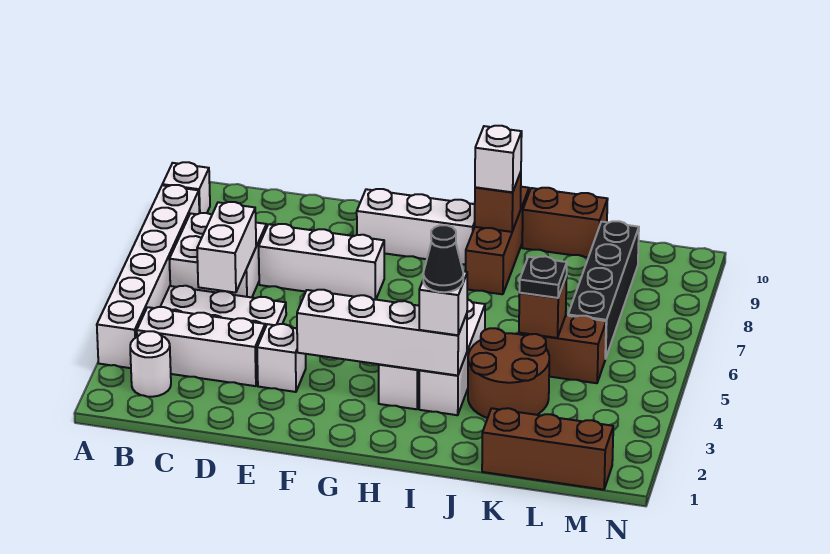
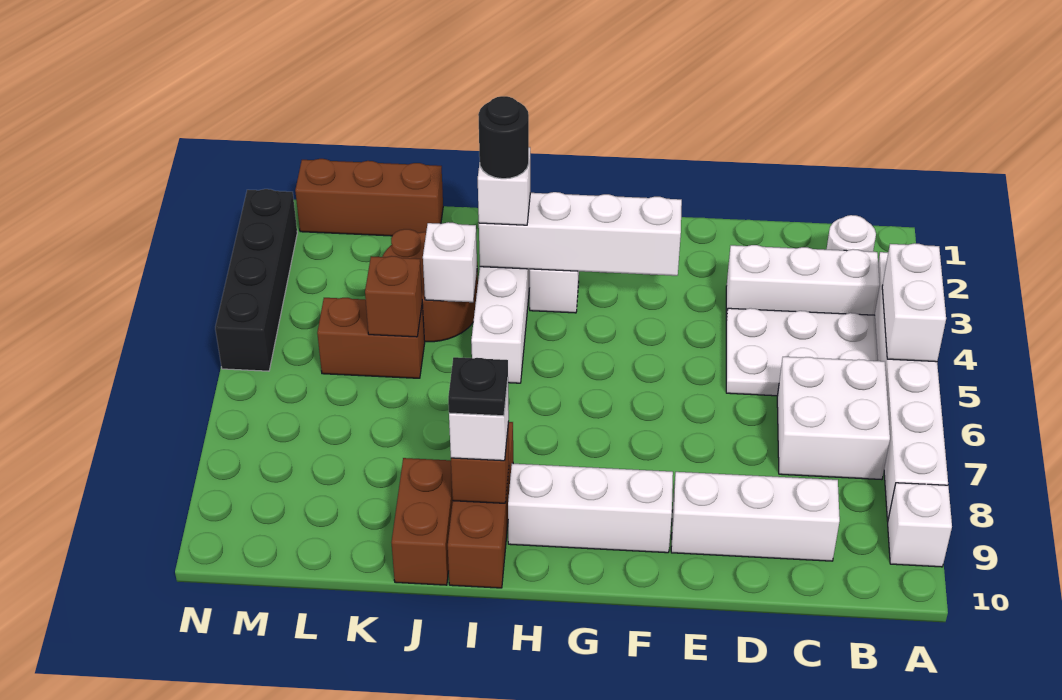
white 1x2 brick [197,202,256,293] -> white 1x2 brick moved to [882,243,946,362]
white 1x3 brick [259,224,384,300] -> white 1x3 brick moved to [671,472,840,561]
white 1x1 brick [257,324,306,392] -> white 1x1 brick moved to [423,222,477,302]
black 1x1 cone [423,225,463,292] -> black 1x1 round brick [478,96,529,179]
brown 1x2 brick [522,188,608,257] -> brown 1x2 brick turned to [391,458,453,585]
black 1x1 plate [519,256,567,298] -> black 1x1 plate moved to [448,357,508,416]
black 1x4 brick [568,221,639,359] -> black 1x4 brick moved to [215,189,297,371]

